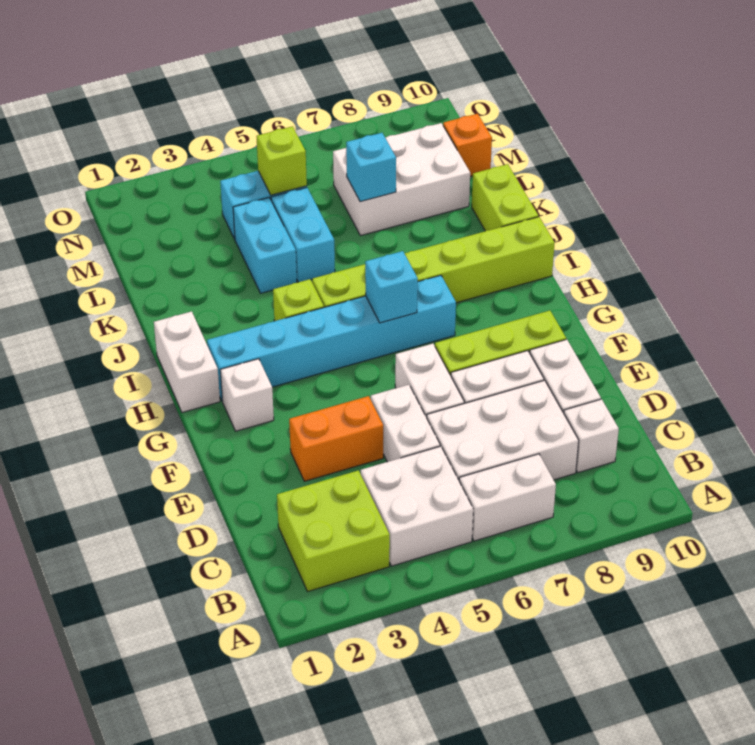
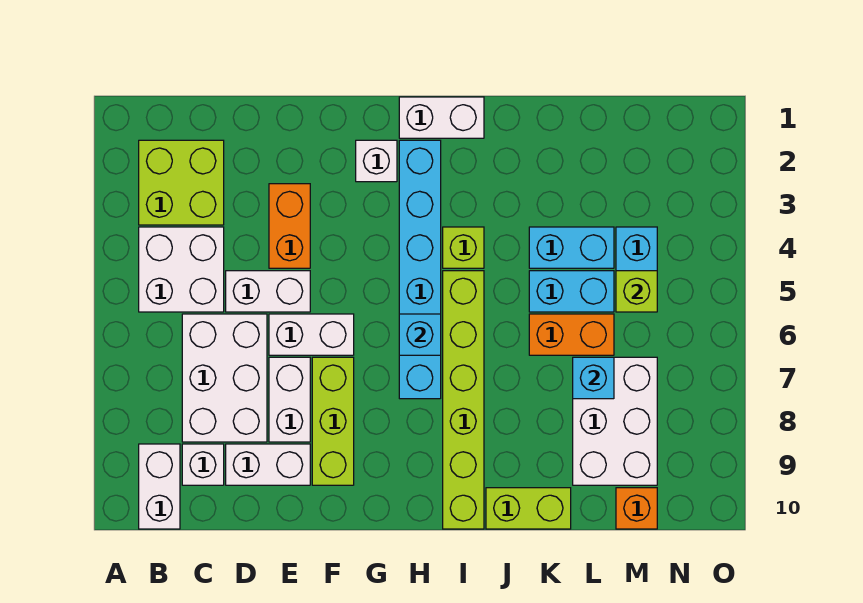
white 1x2 brick [459,454,556,541] -> white 1x2 brick moved to [139,444,180,529]
none -> orange 1x2 brick [529,314,614,355]

